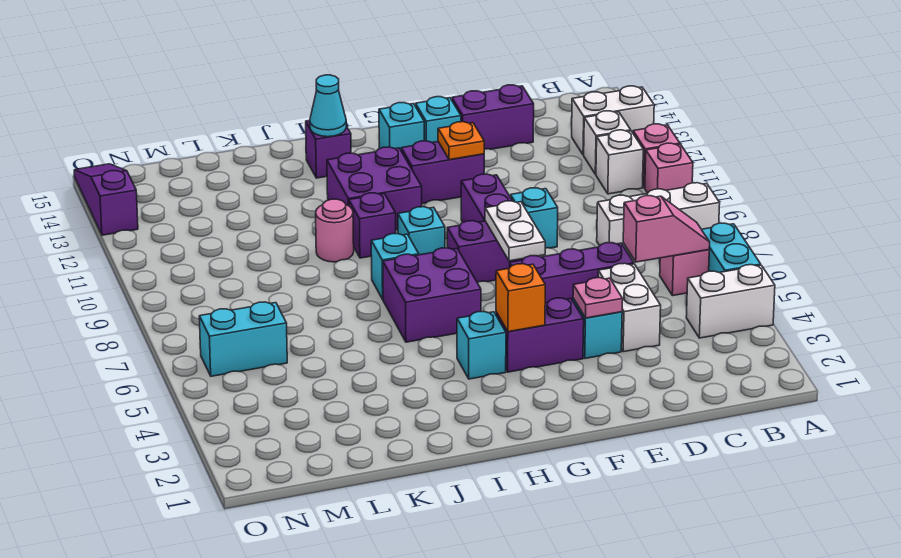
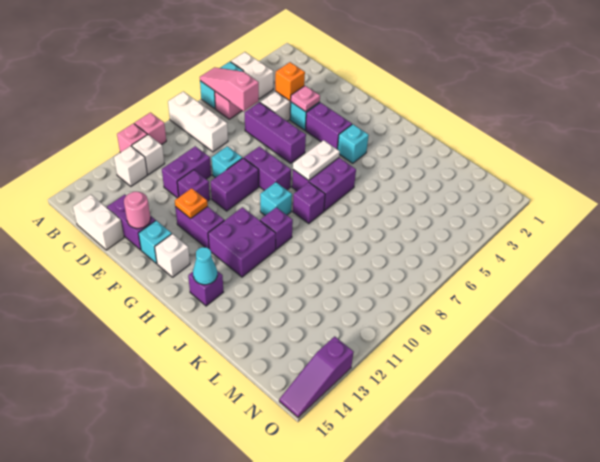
white 1x2 brick [571,86,654,155] -> white 1x2 brick moved to [73,195,124,250]
pink 1x2 slope [623,196,710,262] -> pink 1x3 slope [200,67,259,111]
none -> purple 1x2 brick [162,146,211,198]
none -> purple 1x1 brick [177,170,210,201]
white 1x2 plate [485,201,545,261] -> white 1x2 plate moved to [293,140,340,180]
orange 1x1 brick [496,264,545,332] -> orange 1x1 brick moved to [275,62,305,101]
cyan 1x1 brick [379,103,424,150] -> white 1x1 brick [155,234,190,277]
cyan 1x1 brick [371,234,419,299] -> purple 1x1 brick [293,182,325,224]
pink 1x1 round brick [316,199,354,262] -> pink 1x1 round brick moved to [124,192,150,228]
cyan 1x2 brick [199,302,287,376] -> none

